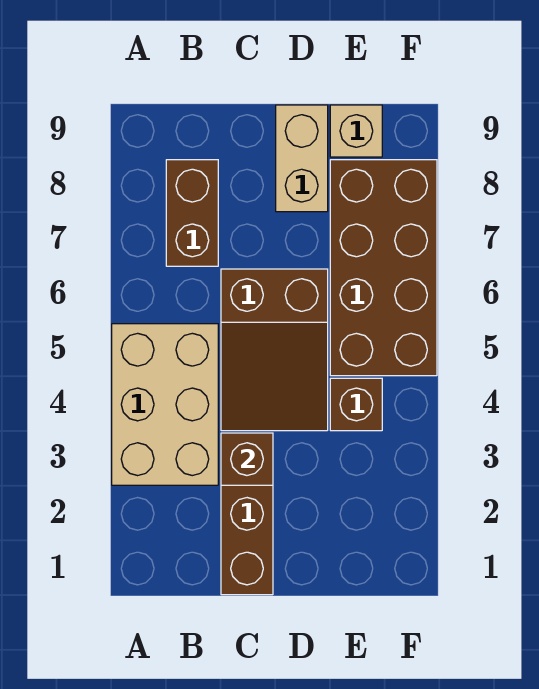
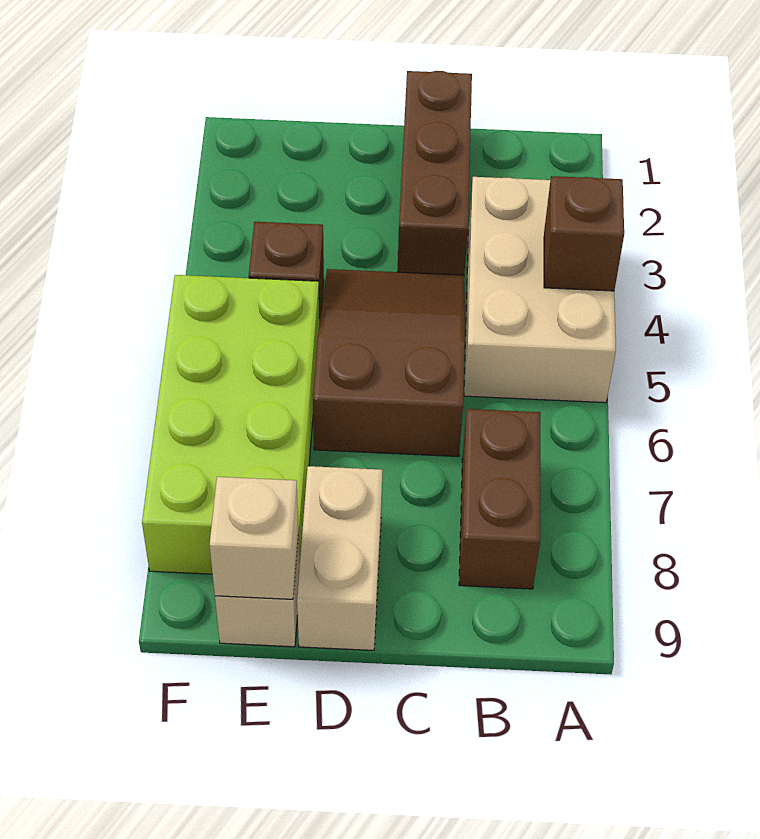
brown 1x1 brick [221,433,273,485] -> brown 1x1 brick moved to [544,176,624,291]
brown 2x4 brick [330,160,437,376] -> lime 2x4 brick [142,275,319,574]
none -> tan 1x1 brick [209,477,298,599]

